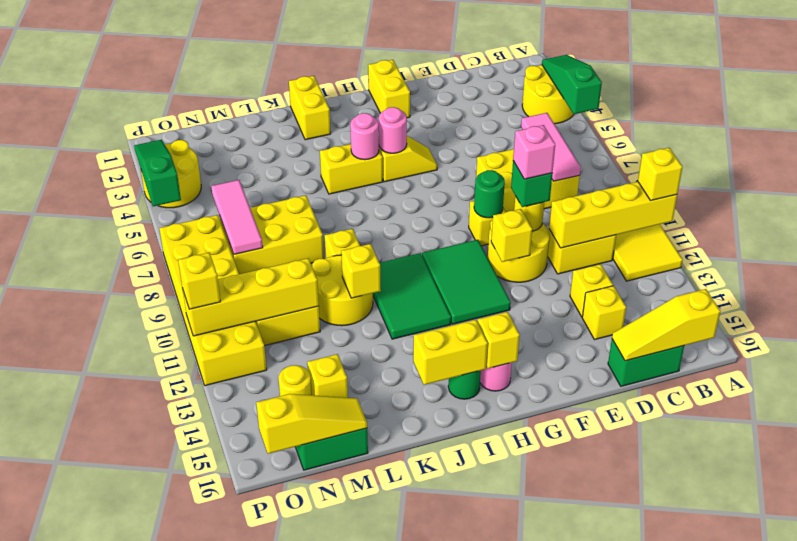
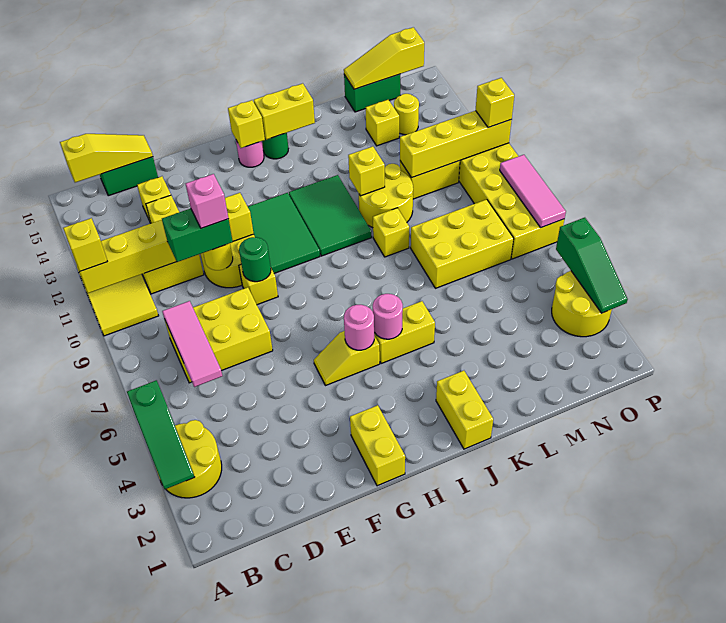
green 1x1 brick [511,161,553,207] -> green 1x2 brick [162,208,233,262]
pink 1x3 tile [211,180,263,254] -> pink 1x3 tile moved to [500,155,566,228]

